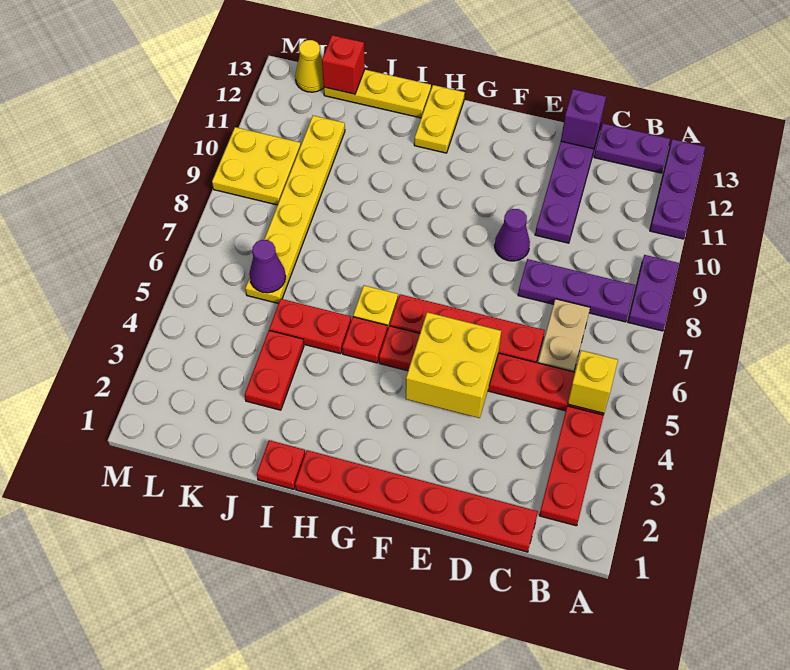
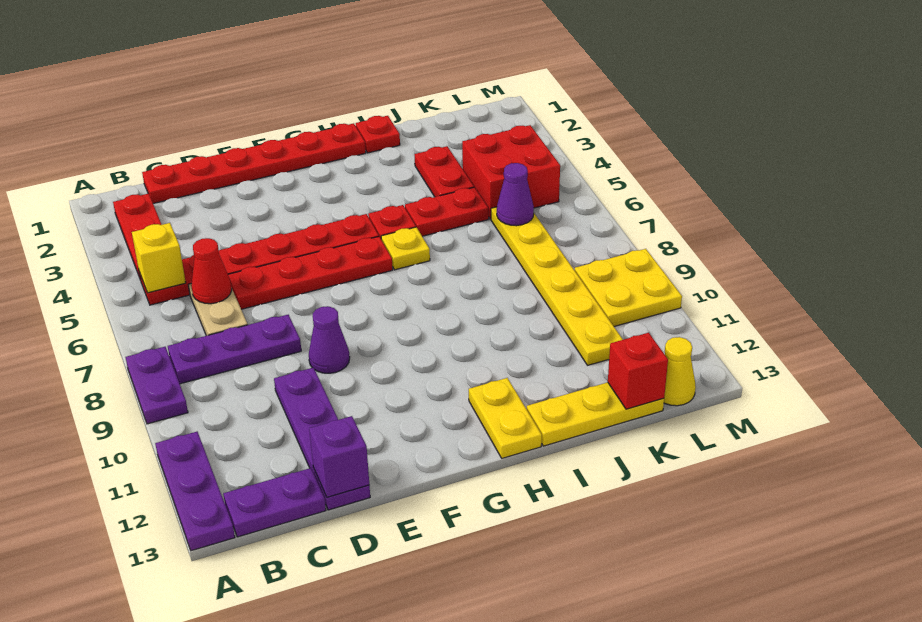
none -> red 1x1 cone [191,238,232,304]
yellow 2x2 brick [406,312,501,418] -> none
none -> red 2x2 brick [462,125,560,219]

